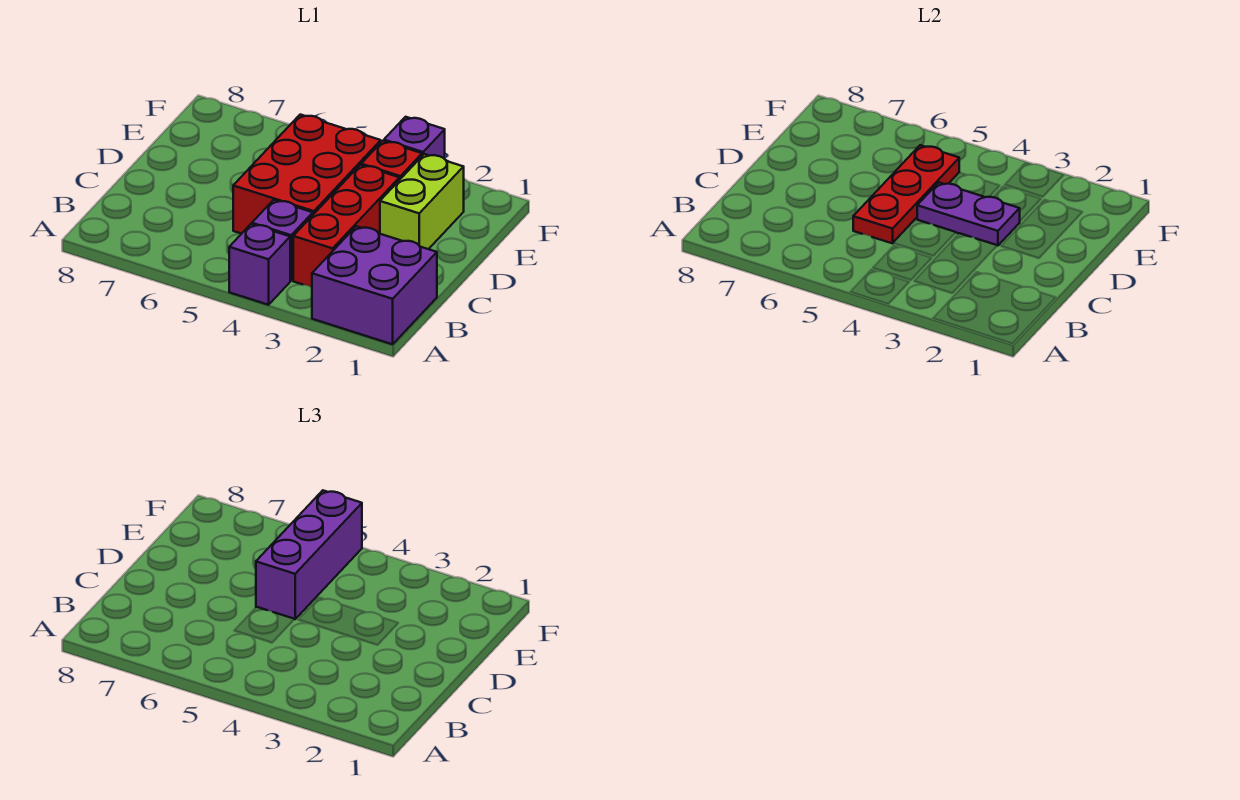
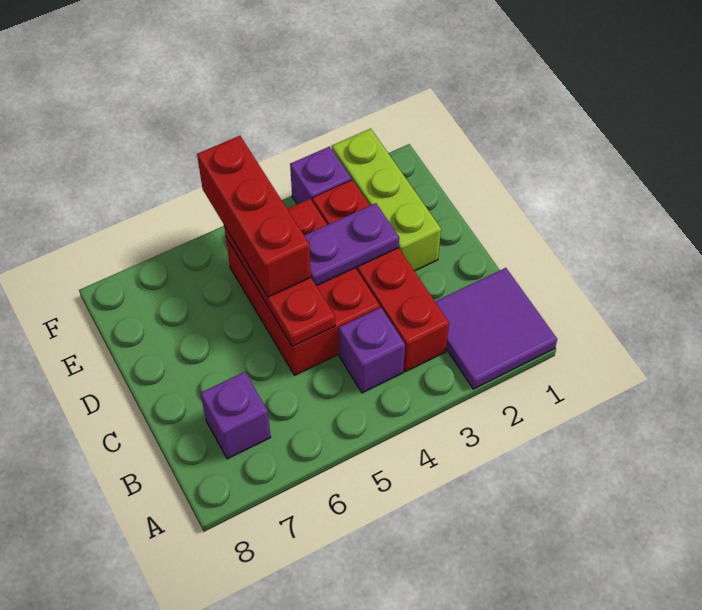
purple 2x2 brick [312,226,437,344] -> purple 2x2 tile [435,268,557,389]
purple 1x1 brick [229,224,290,305] -> purple 1x1 brick moved to [201,372,271,459]
lime 1x2 brick [380,154,464,249] -> lime 1x3 brick [332,129,441,271]
purple 1x3 brick [256,490,362,619] -> red 1x3 brick [197,136,311,297]

